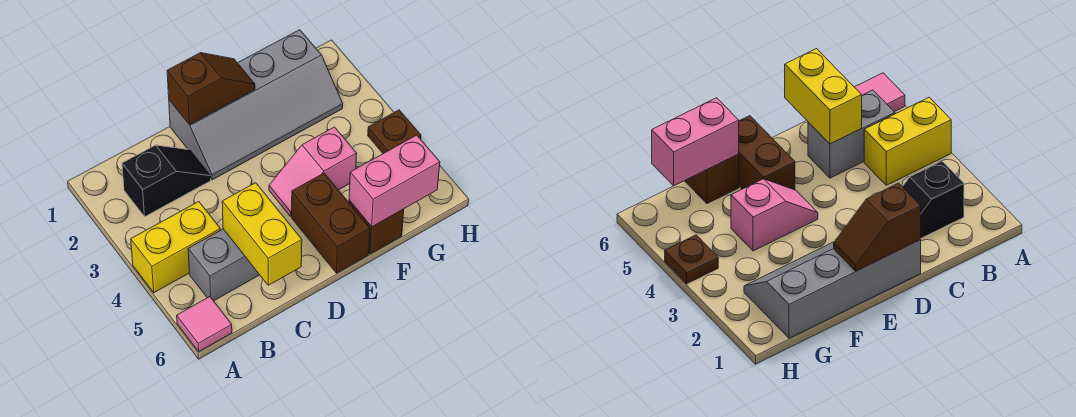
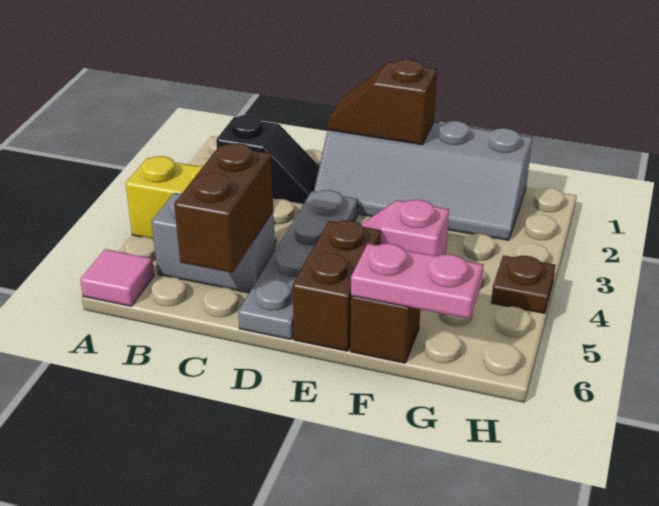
yellow 1x2 brick [222,183,302,285] -> brown 1x2 brick [174,143,273,273]
brown 1x2 slope [167,53,255,124] -> brown 1x2 slope turned to [328,59,437,144]
none -> grey 1x4 plate [238,190,358,339]
pink 1x2 brick [349,135,440,227] -> pink 1x2 plate [351,244,483,319]

